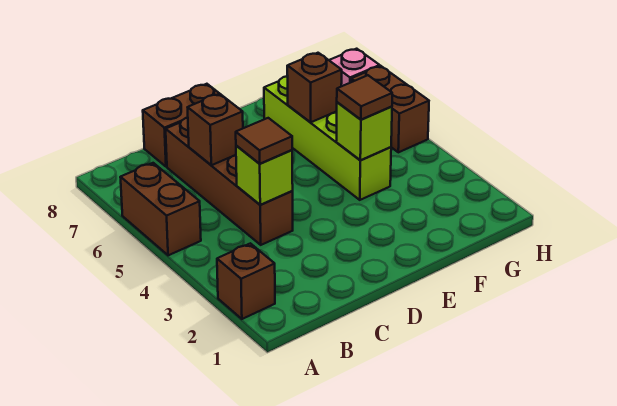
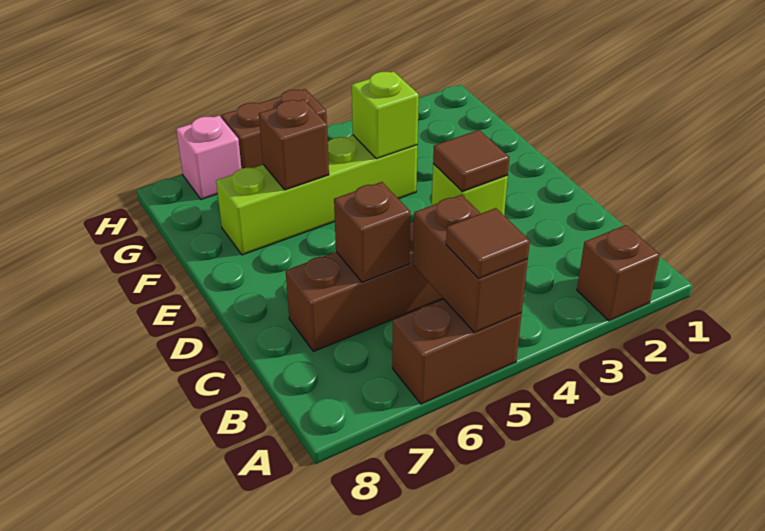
brown 1x2 brick [143,84,220,167] -> brown 1x2 brick moved to [413,195,528,333]
brown 1x1 tile [337,75,392,120] -> brown 1x1 tile moved to [446,208,530,279]

